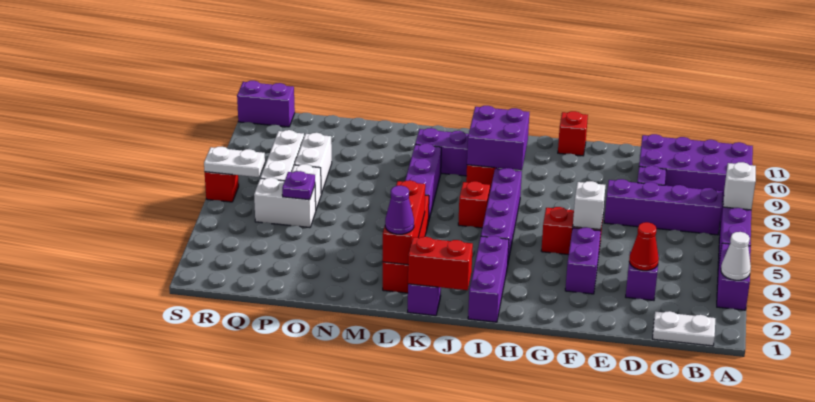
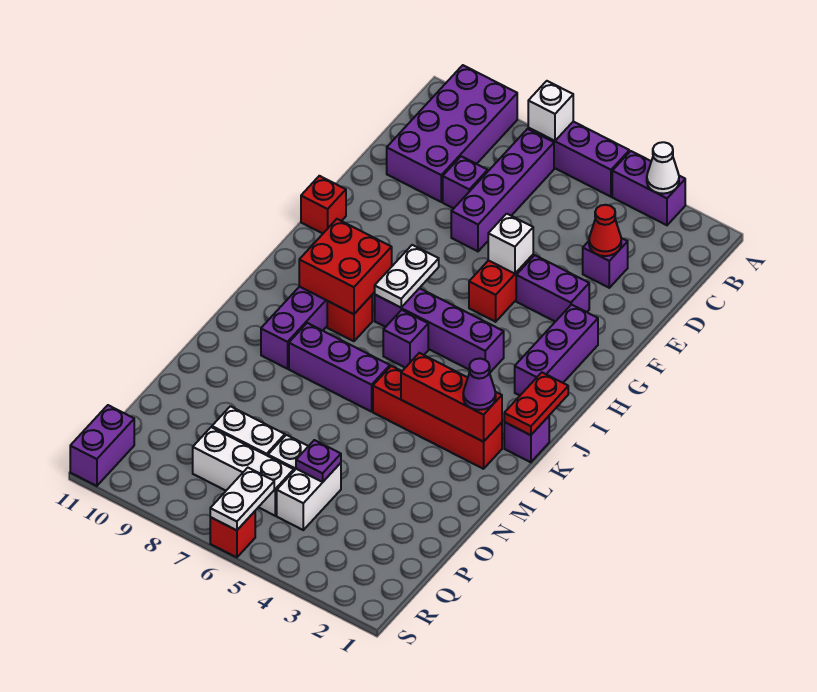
white 1x2 plate [653,311,715,346] -> white 1x2 plate moved to [375,245,439,308]
purple 1x3 brick [468,236,509,322] -> purple 1x3 brick turned to [515,305,598,395]
purple 2x2 brick [467,106,529,170] -> red 2x2 brick [299,219,392,314]
red 1x2 brick [408,237,473,290] -> red 1x2 plate [504,372,568,435]
red 1x1 brick [458,181,490,228] -> purple 1x1 brick [383,310,428,368]

